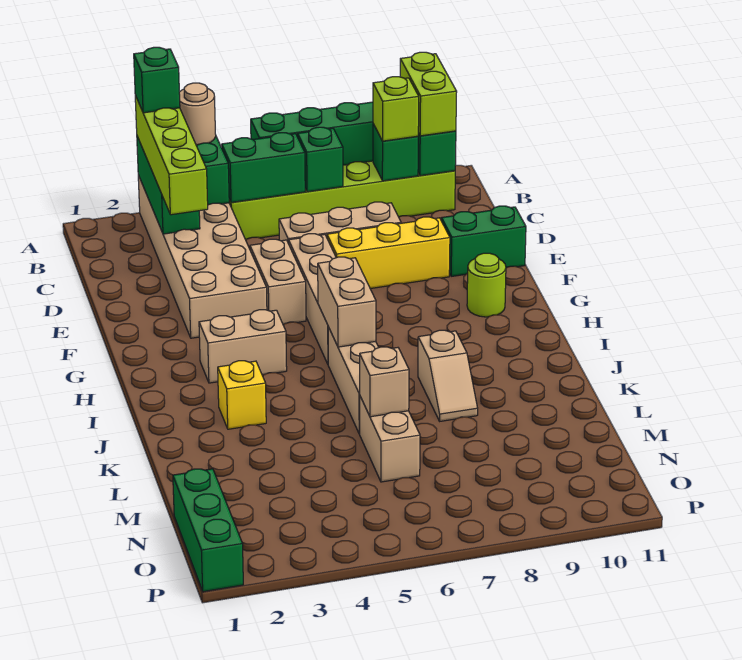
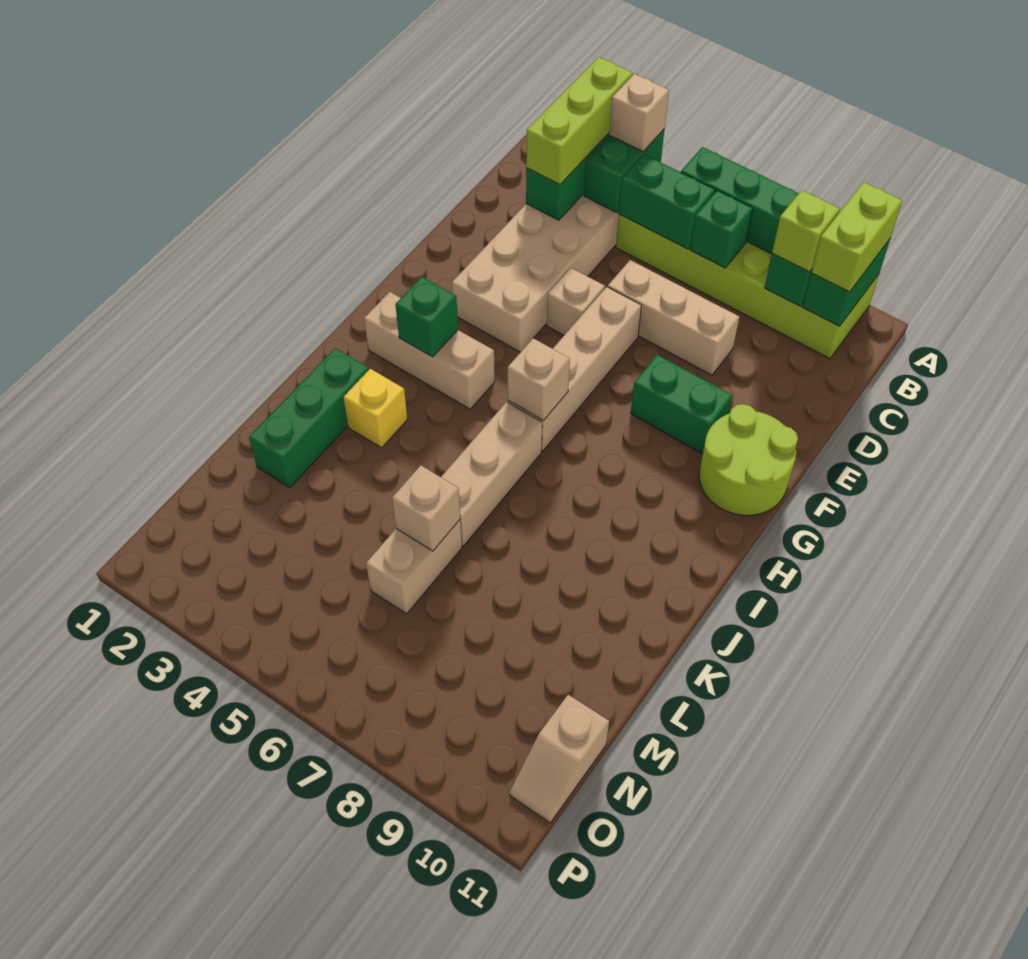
lime 1x4 brick [135,96,208,215] -> lime 1x3 brick [526,57,633,185]
green 1x1 brick [134,47,180,113] -> green 1x1 brick moved to [395,277,458,357]
tan 1x1 round brick [179,83,216,146] -> tan 1x1 brick [609,74,669,151]
tan 1x2 brick [250,239,306,325] -> tan 1x1 brick [547,268,605,335]
yellow 1x3 brick [327,217,450,289] -> none
green 1x2 brick [441,206,526,276] -> green 1x2 brick moved to [631,355,732,454]
lime 1x1 round brick [467,253,506,317] -> lime 2x2 round brick [699,404,798,515]
tan 1x2 brick [199,310,287,383] -> tan 1x3 brick [364,292,495,409]
tan 1x2 brick [318,257,376,347] -> tan 1x1 brick [508,338,570,420]
tan 1x2 slope [418,330,478,421] -> tan 1x2 slope moved to [510,695,609,823]
green 1x3 brick [173,469,243,592] -> green 1x3 brick moved to [249,348,369,488]

